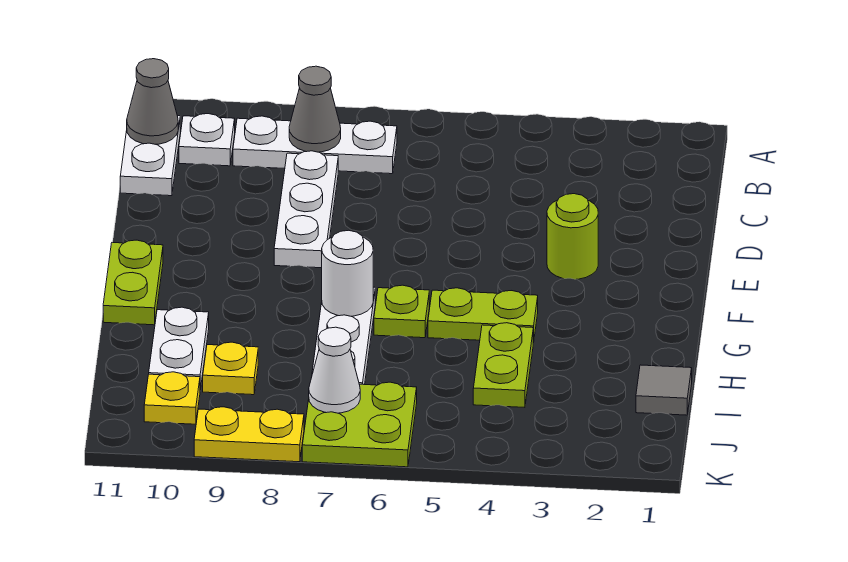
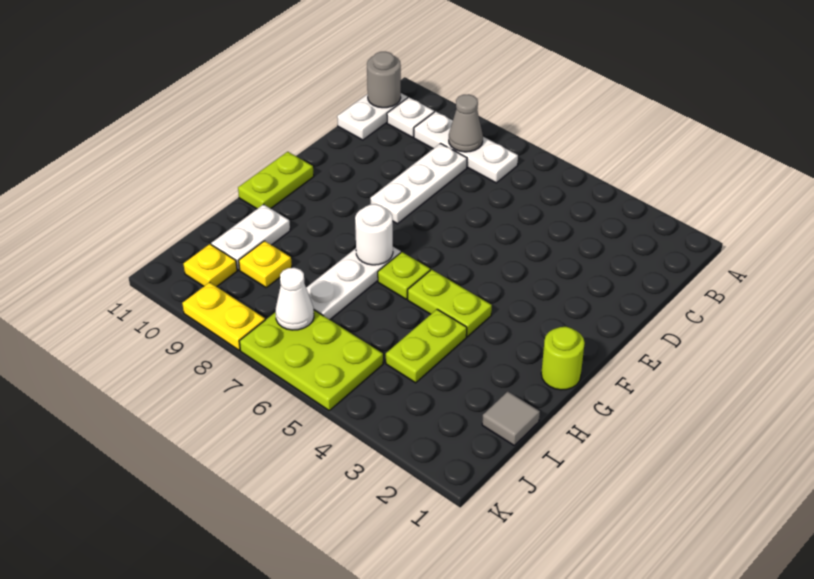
grey 1x1 cone [127,59,178,144] -> grey 1x1 round brick [367,52,401,108]
lime 1x1 round brick [547,194,598,279] -> lime 1x1 round brick moved to [541,327,585,390]
lime 2x2 plate [302,382,417,467] -> lime 2x3 plate [239,310,383,410]

